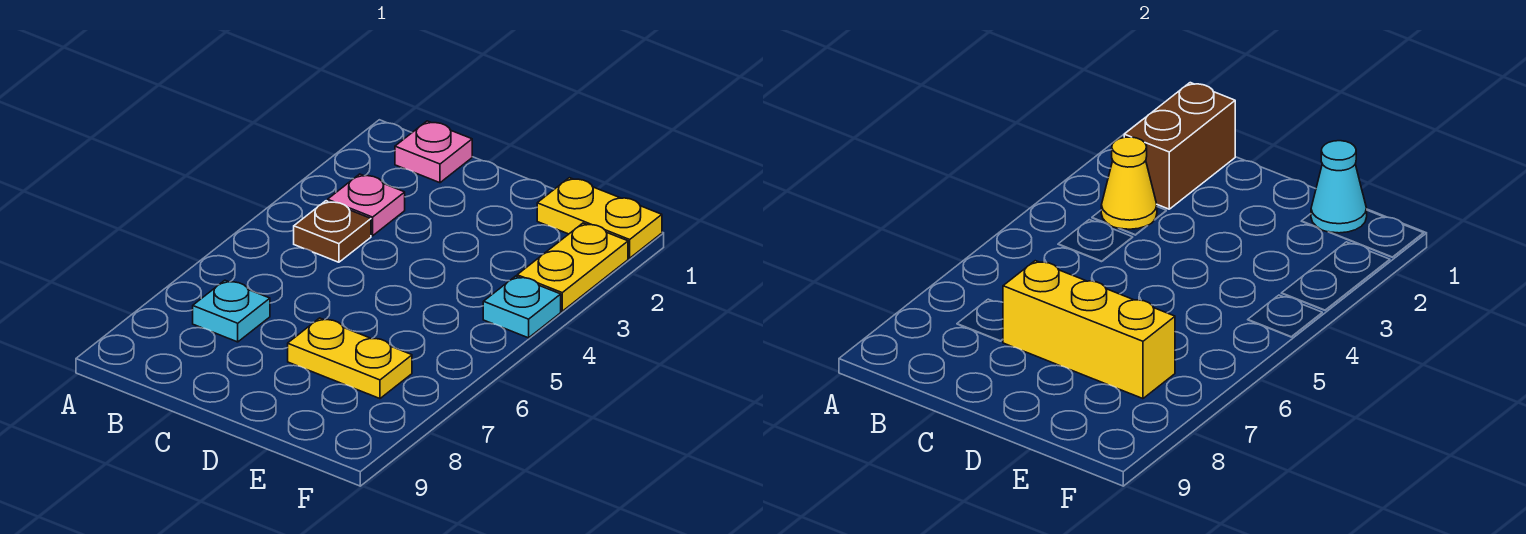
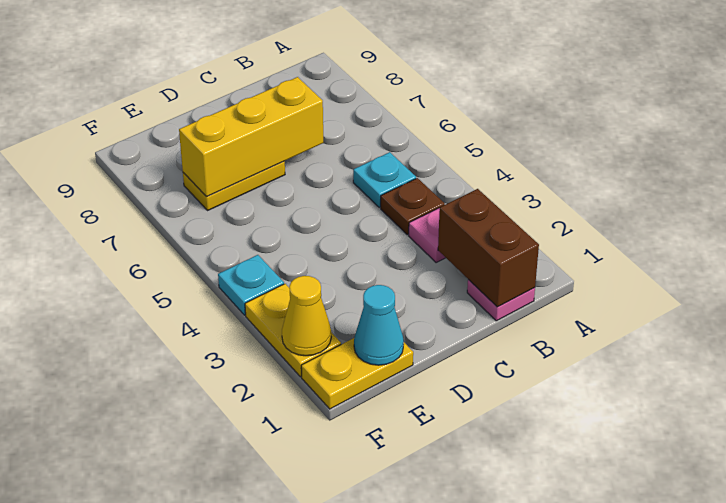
yellow 1x1 cone [1101,137,1157,229] -> yellow 1x1 cone moved to [282,276,331,356]
cyan 1x1 plate [193,280,270,342] -> cyan 1x1 plate moved to [353,152,416,208]

